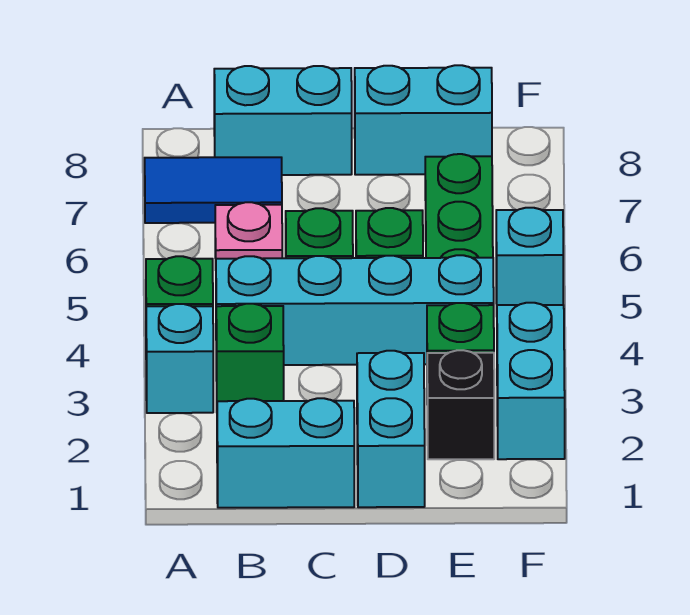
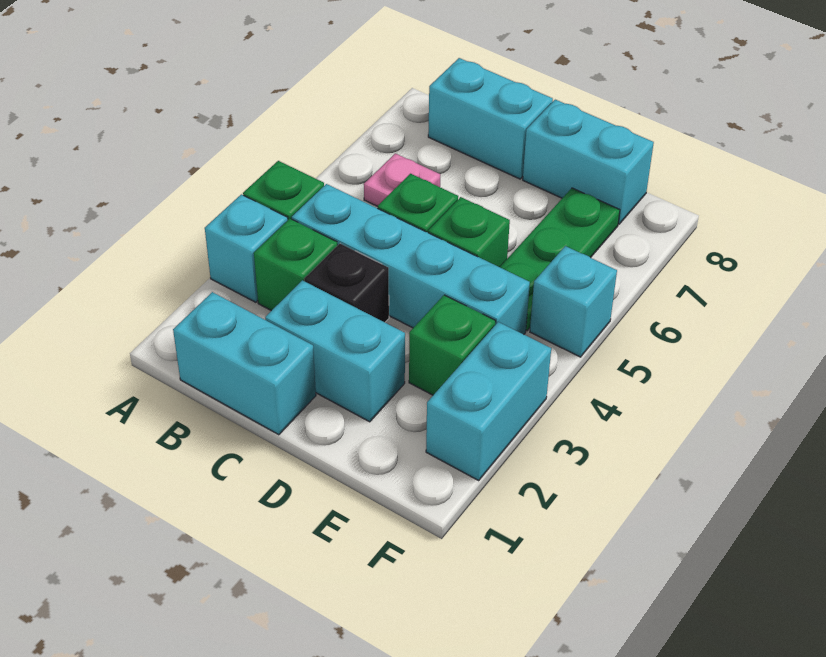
blue 1x2 tile [145,157,282,223] -> none
cyan 1x2 brick [357,351,425,507] -> cyan 1x2 brick turned to [265,280,405,422]
black 1x1 brick [427,350,494,459] -> black 1x1 brick moved to [304,244,389,322]

